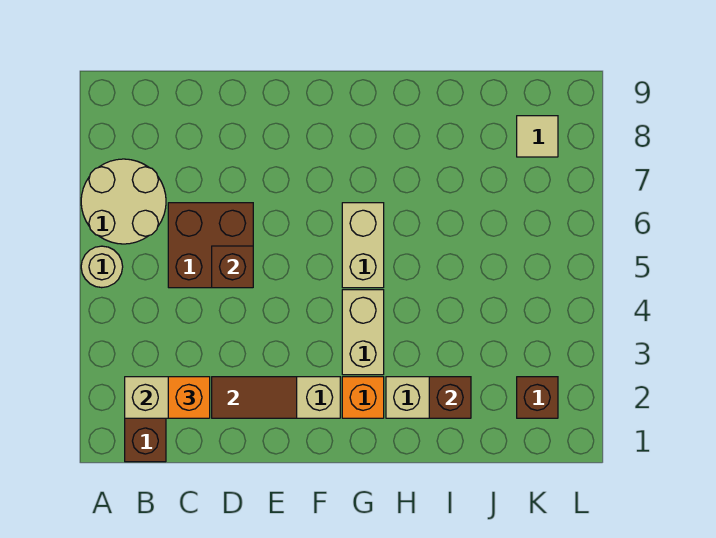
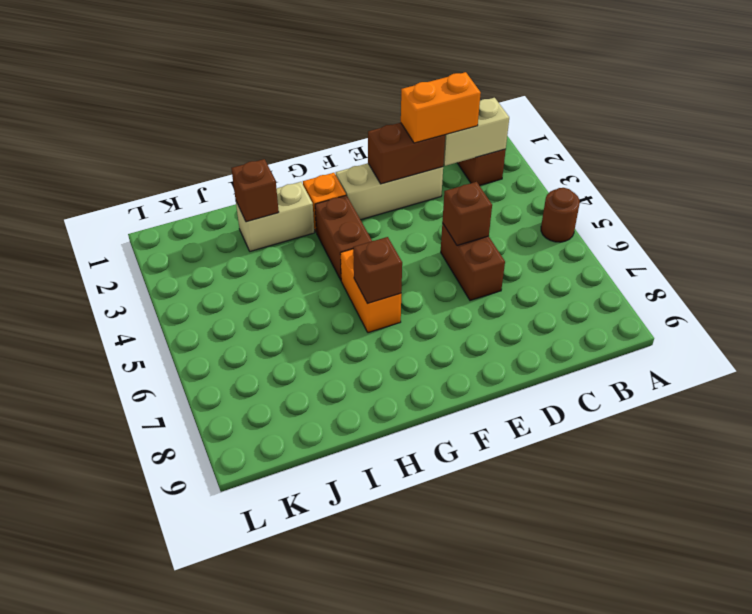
tan 1x1 round brick [81,246,123,288] -> brown 1x1 round brick [541,188,580,242]
tan 2x2 round brick [81,159,166,244] -> none
orange 1x1 brick [168,377,210,418] -> orange 1x2 brick [401,72,481,143]
brown 2x2 brick [168,203,253,288] -> brown 1x2 brick [441,223,505,301]
brown 1x2 tile [212,377,297,418] -> brown 1x2 brick [368,123,445,184]
tan 1x2 brick [342,290,384,375] -> brown 1x2 brick [315,195,372,280]
tan 1x2 brick [342,203,384,288] -> orange 1x2 brick [340,249,401,333]
brown 1x1 brick [517,377,558,418] -> brown 1x1 brick moved to [353,237,402,304]
tan 1x1 tile [517,116,558,157] -> none

